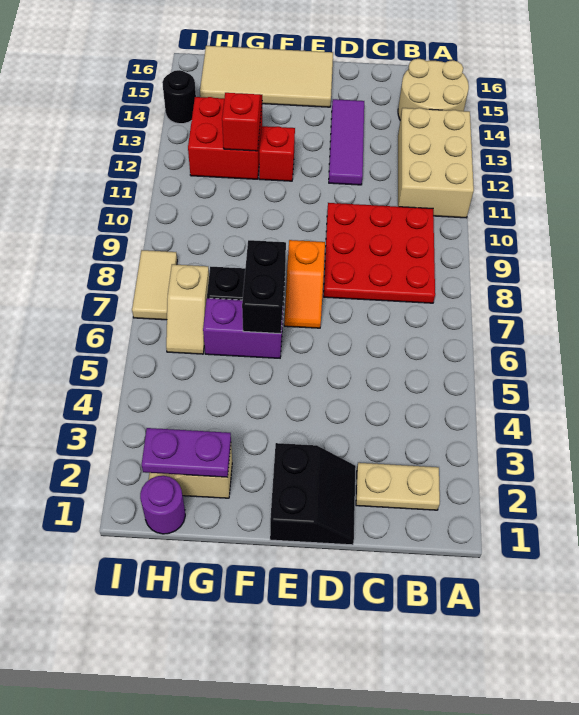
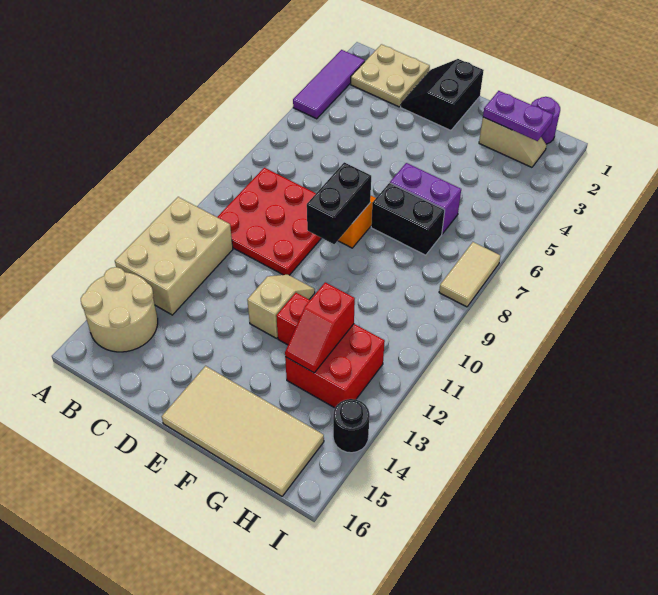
tan 1x2 plate [356,463,440,510] -> tan 2x2 plate [351,44,430,107]
purple 1x3 tile [329,99,364,185] -> purple 1x3 tile moved to [293,50,365,119]
black 1x2 brick [242,240,286,334] -> black 1x2 brick moved to [307,162,371,244]
tan 1x2 slope [166,264,209,354] -> tan 1x2 slope moved to [247,275,315,338]

